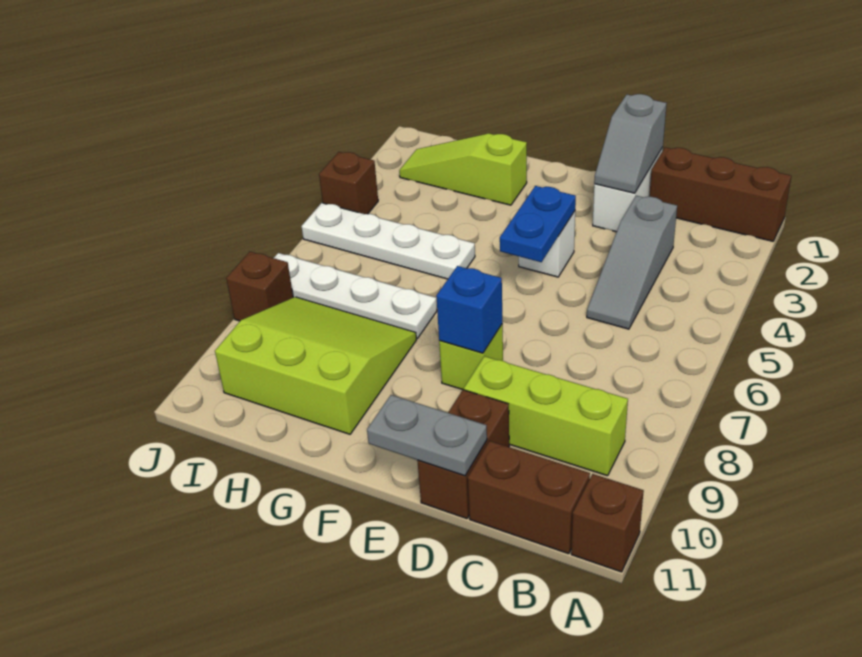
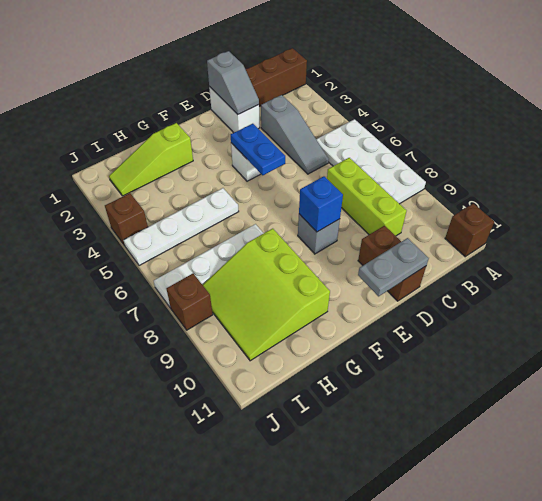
none -> white 2x4 plate [316,119,426,204]
lime 1x3 brick [464,356,628,476] -> lime 1x3 brick turned to [327,158,407,236]
brown 1x2 brick [468,441,590,554] -> none
lime 1x1 brick [439,324,503,390] -> grey 1x1 brick [298,214,340,254]
lime 3x3 slope [215,297,416,434] -> lime 3x3 slope turned to [203,229,330,361]

